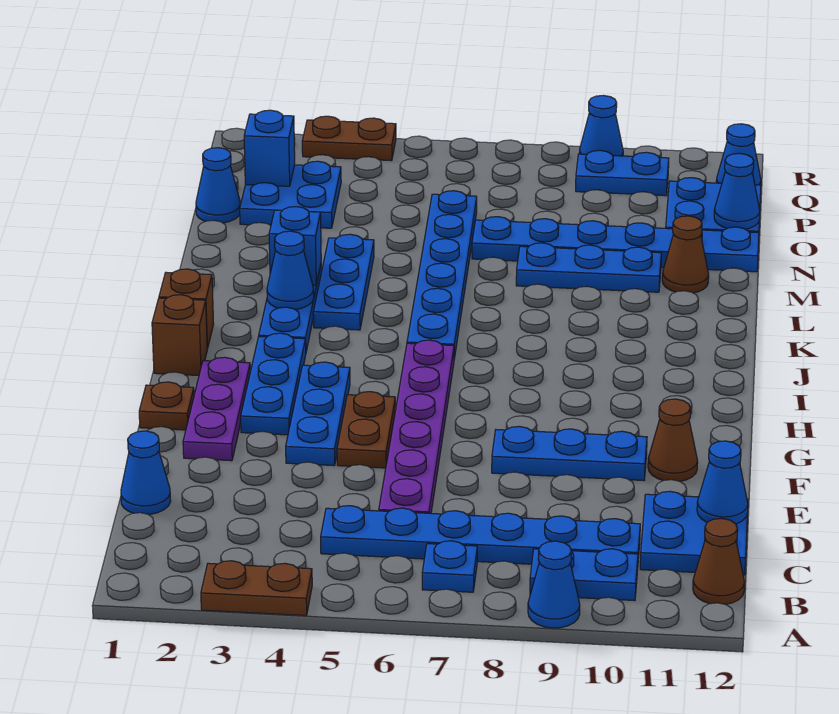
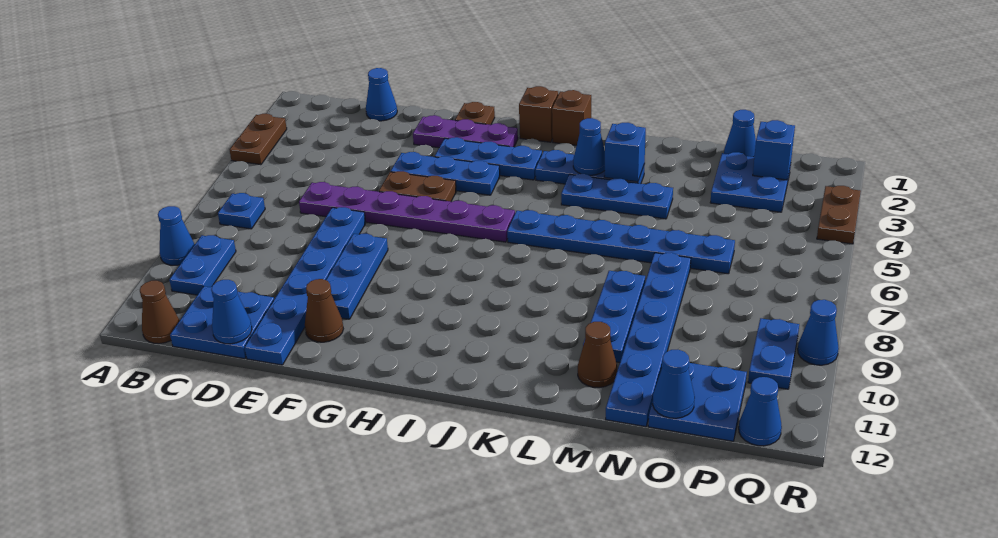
blue 1x6 plate [321,506,640,564] -> blue 1x6 plate moved to [245,207,366,365]

